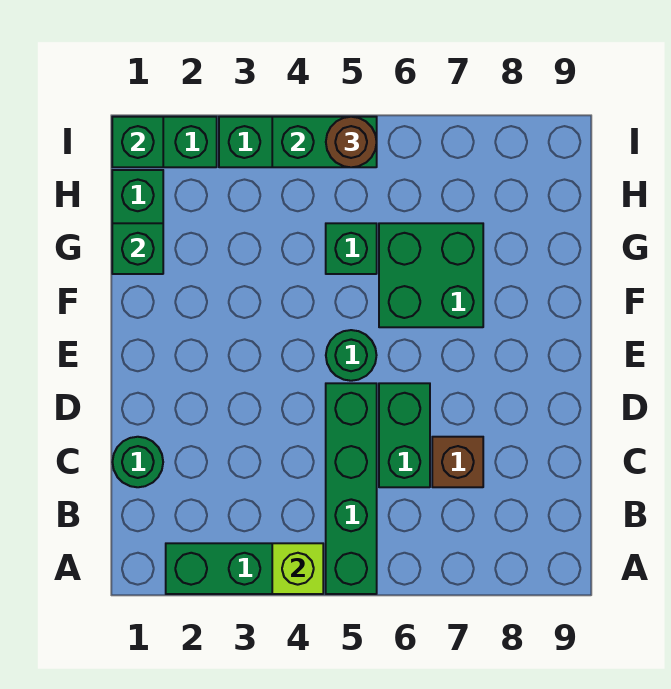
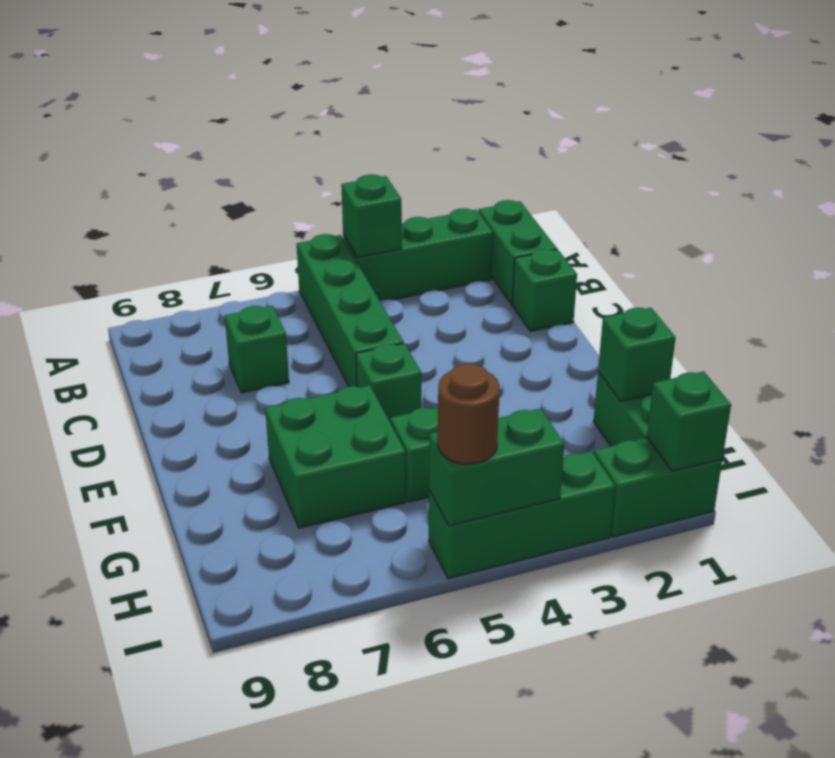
lime 1x1 brick [272,543,323,594] -> green 1x1 brick [341,175,402,258]
green 1x1 round brick [113,437,163,487] -> green 1x1 brick [512,249,577,332]
green 1x2 brick [379,383,430,487] -> green 1x2 brick moved to [479,200,557,305]
brown 1x1 brick [432,437,483,487] -> green 1x1 brick [225,306,289,393]
green 1x1 round brick [326,330,377,381] -> green 1x1 brick [356,343,421,421]

